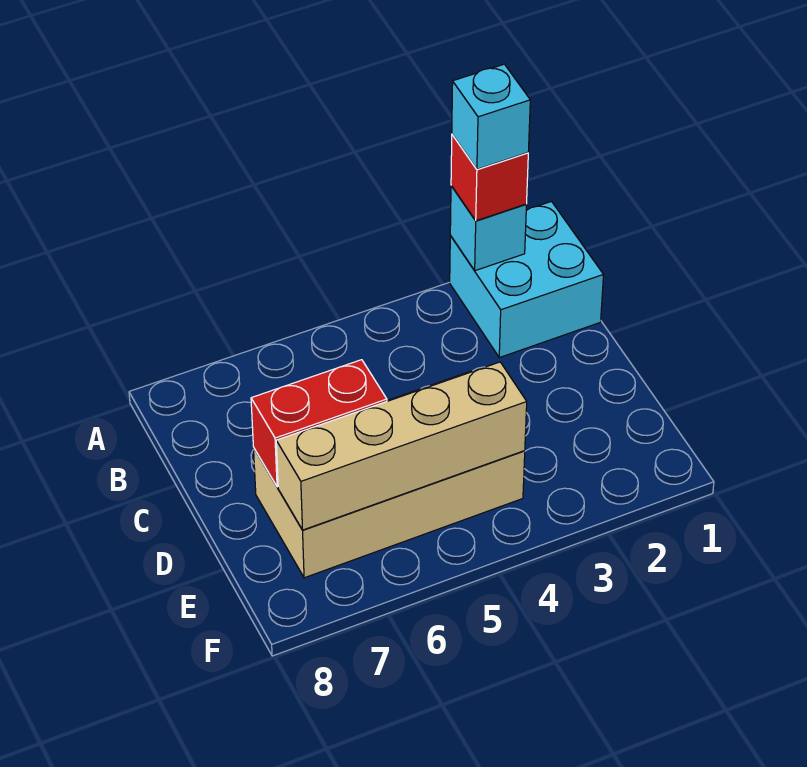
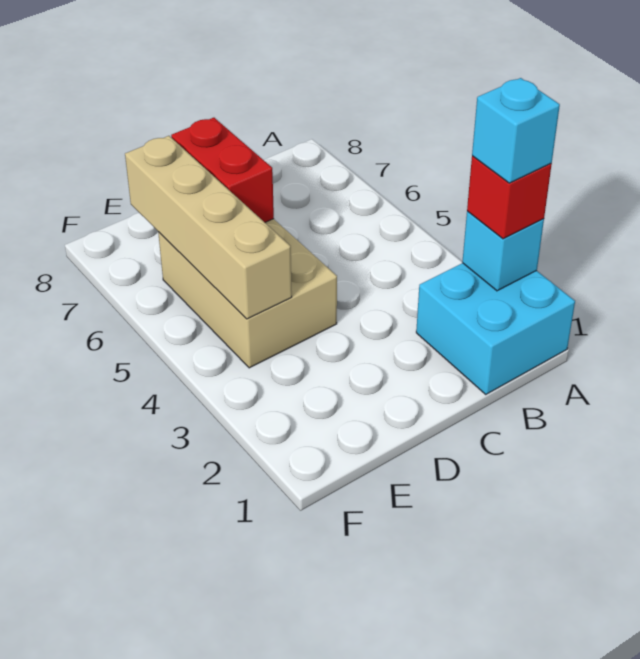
tan 2x4 brick [254,371,525,578] -> tan 2x3 brick [158,219,337,368]

